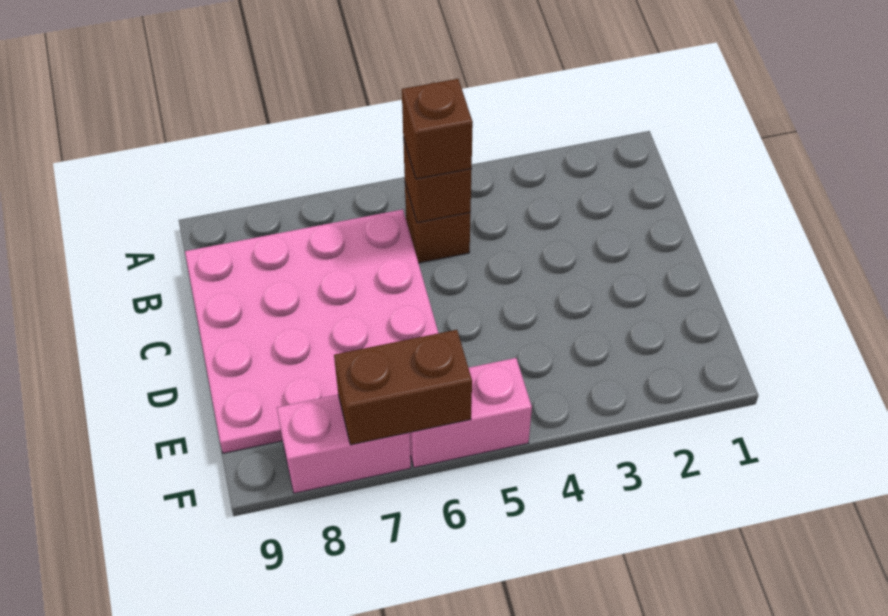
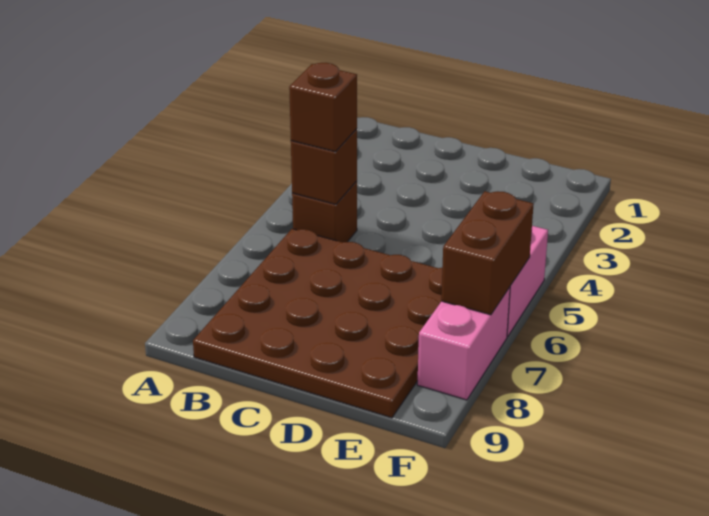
pink 4x4 plate [185,209,438,453] -> brown 4x4 plate [193,229,442,418]

